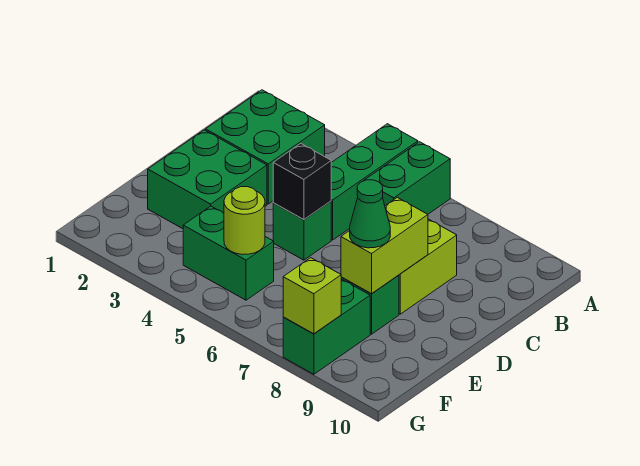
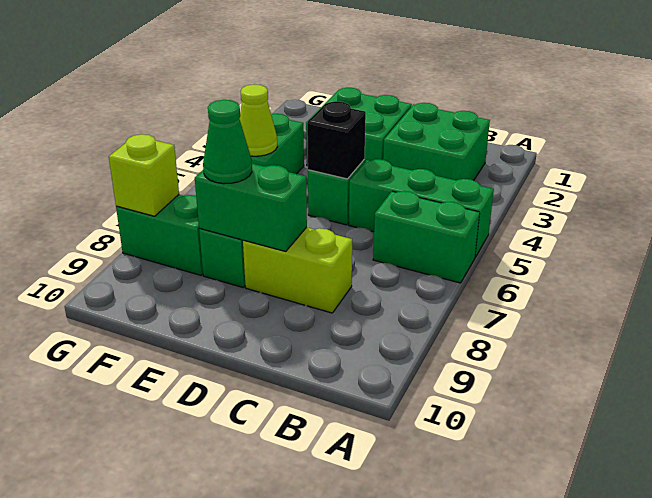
lime 1x2 brick [341,197,428,294] -> green 1x2 brick [195,163,307,252]
lime 1x1 round brick [224,187,265,255] -> lime 1x1 cone [239,84,277,156]

